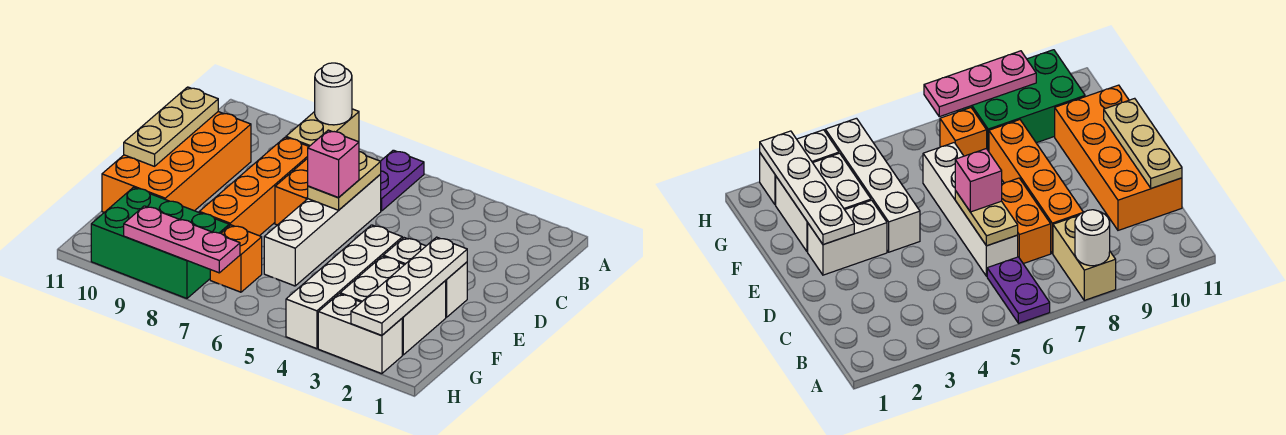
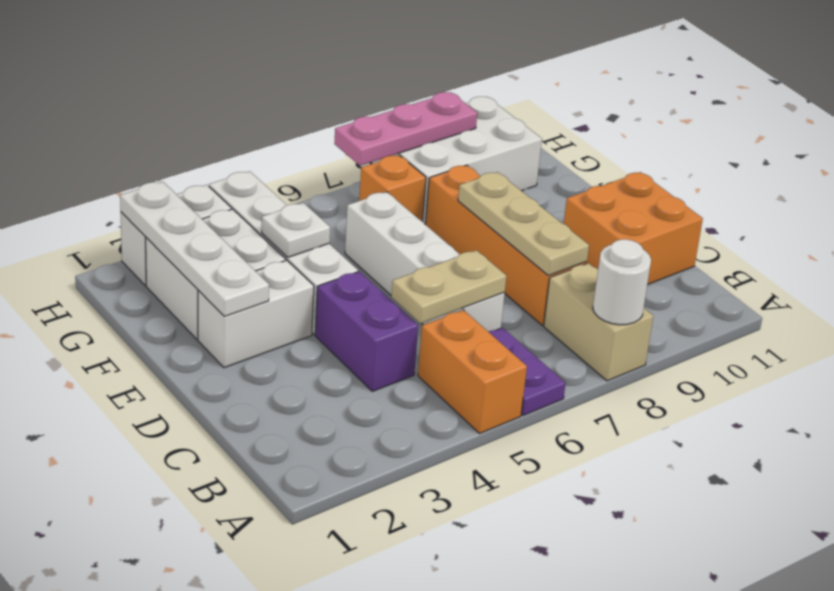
none -> purple 1x2 brick [315,271,418,391]
tan 1x2 plate [308,152,381,210] -> tan 1x2 plate turned to [391,250,506,324]
orange 1x2 brick [275,158,308,225] -> orange 1x2 brick moved to [418,310,527,434]
orange 2x4 brick [102,112,251,212] -> orange 2x2 brick [564,172,703,285]
tan 1x3 plate [124,87,218,166] -> tan 1x3 plate moved to [458,172,589,276]
pink 1x1 brick [308,130,359,198] -> none
none -> white 1x1 plate [262,203,330,257]
green 2x3 brick [91,187,229,298] -> white 2x3 brick [372,97,542,224]

